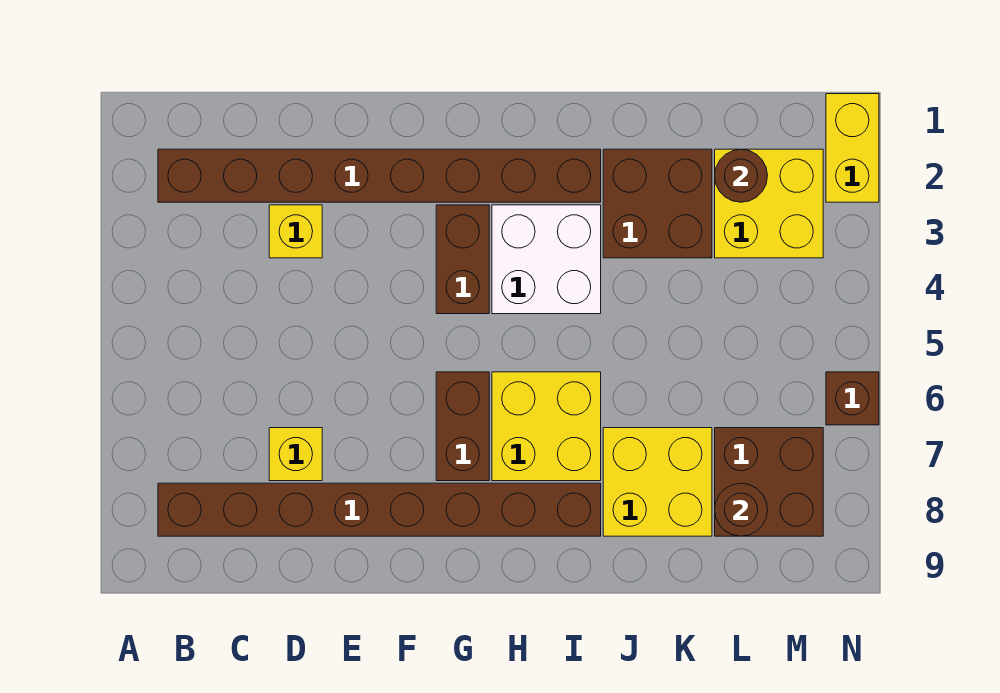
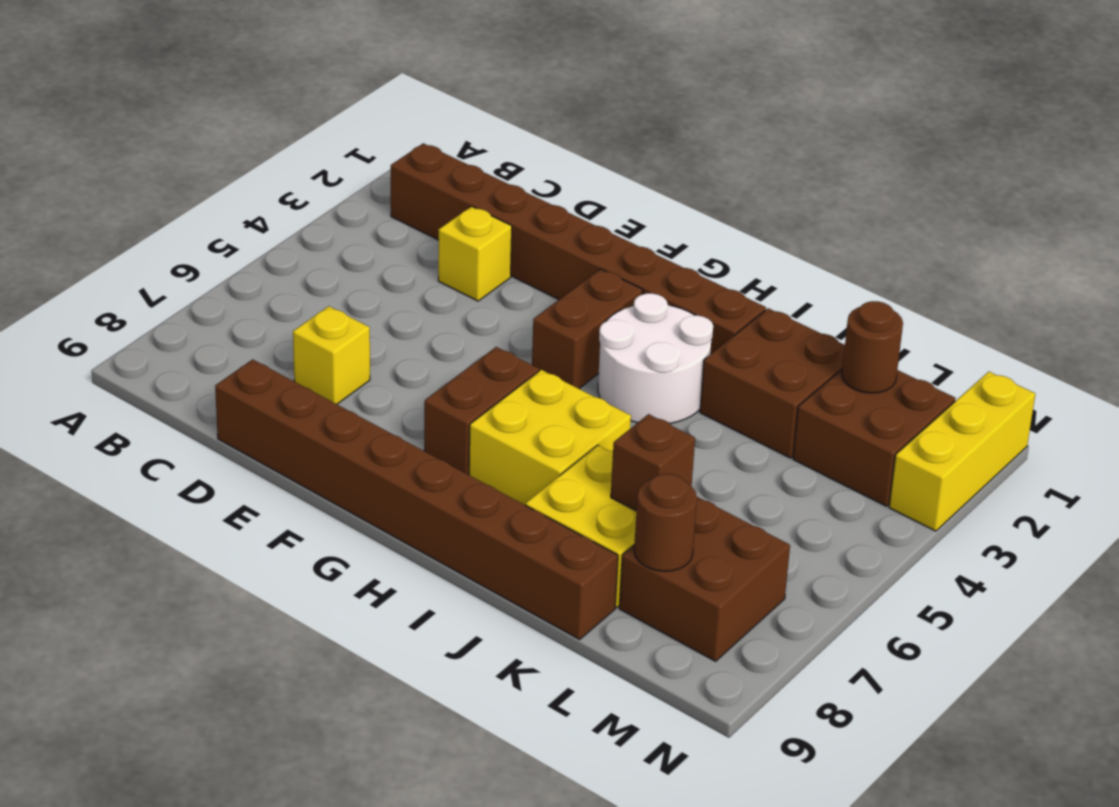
brown 1x8 brick [158,483,601,536] -> brown 1x8 brick moved to [215,359,618,640]
white 2x2 brick [492,205,601,314] -> white 2x2 round brick [598,293,713,423]
yellow 2x2 brick [715,149,823,258] -> brown 2x2 brick [793,370,955,506]
yellow 1x2 brick [826,94,879,202] -> yellow 1x3 brick [889,372,1035,531]
brown 1x1 brick [826,372,879,425] -> brown 1x1 brick moved to [611,414,695,511]

